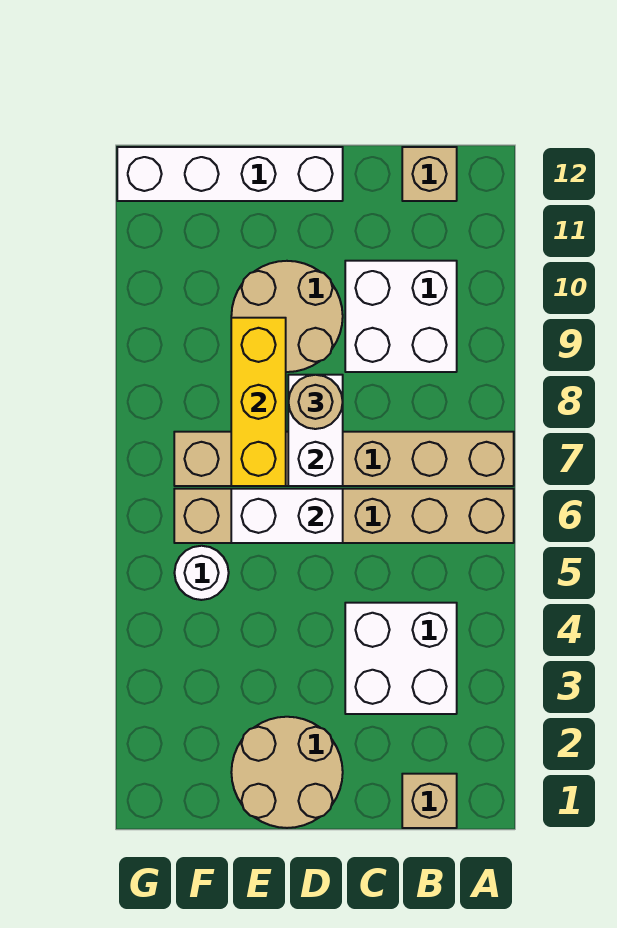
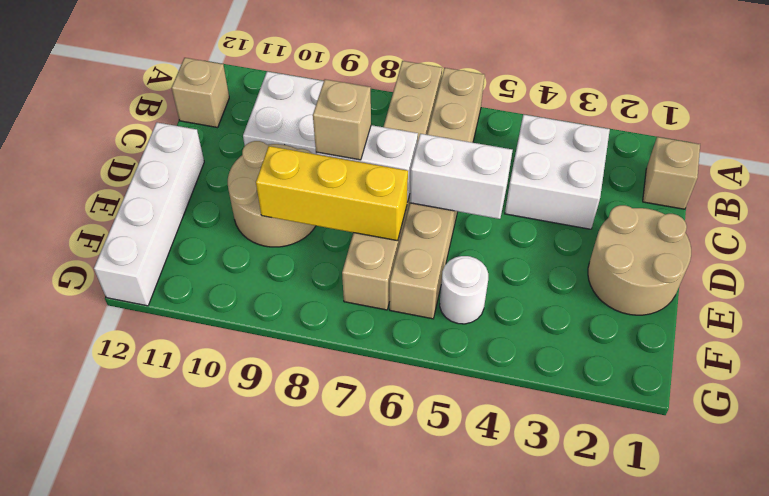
white 1x2 brick [231,489,343,543] -> white 1x2 brick turned to [410,134,513,219]
tan 1x1 round brick [288,375,343,429] -> tan 1x1 brick [313,79,371,160]

